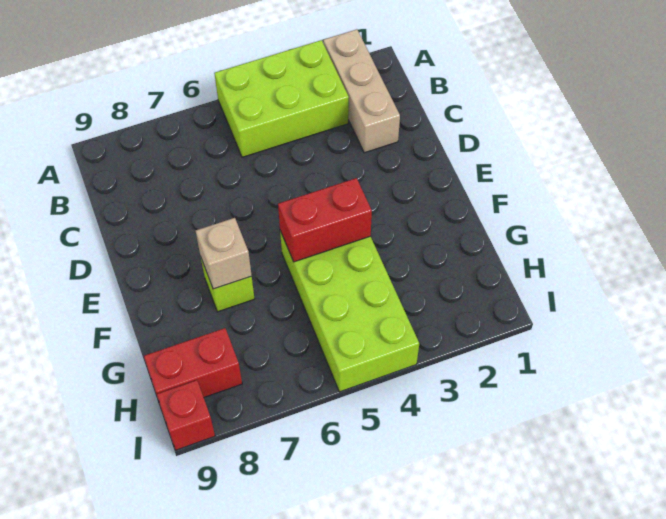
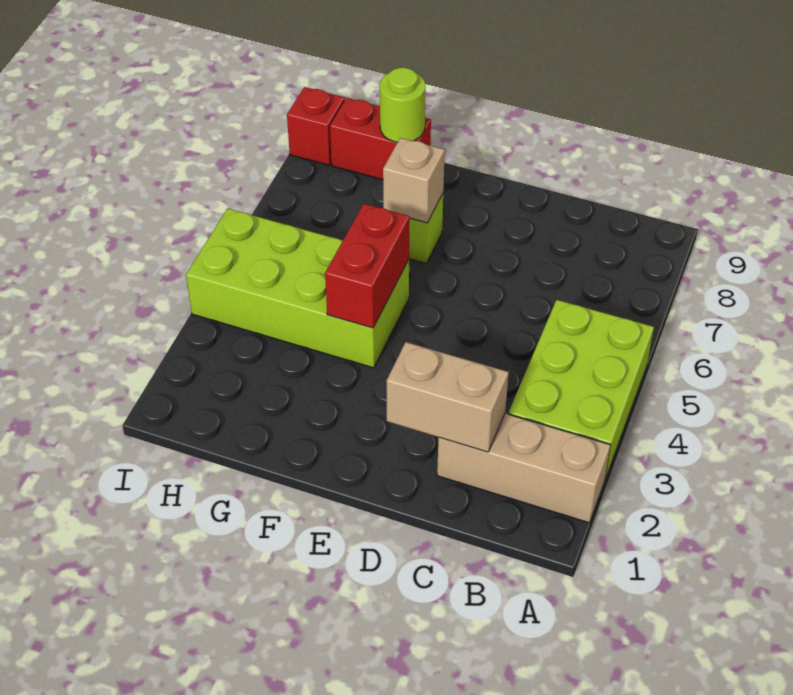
none -> tan 1x2 brick [387,342,509,452]
none -> lime 1x1 round brick [380,68,425,142]
red 1x2 brick [144,328,242,397] -> red 1x2 brick turned to [330,98,431,180]

